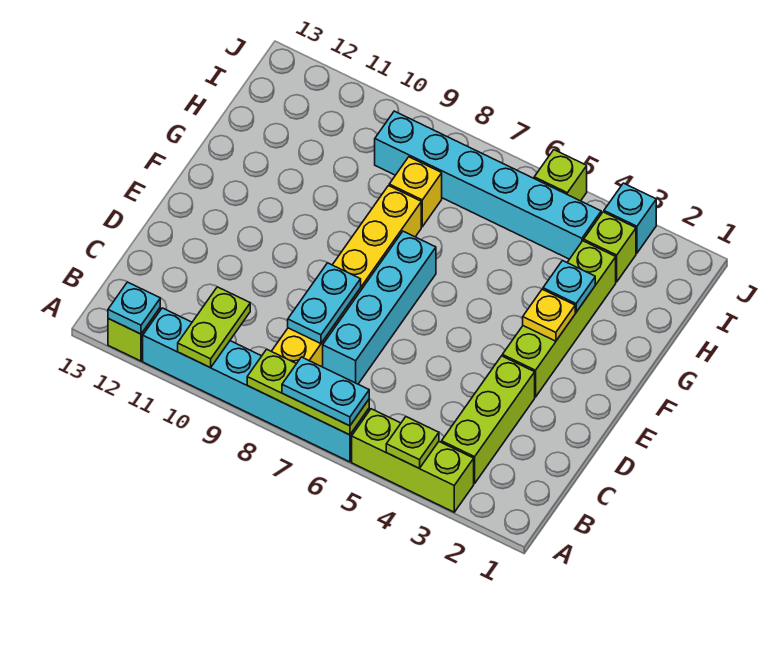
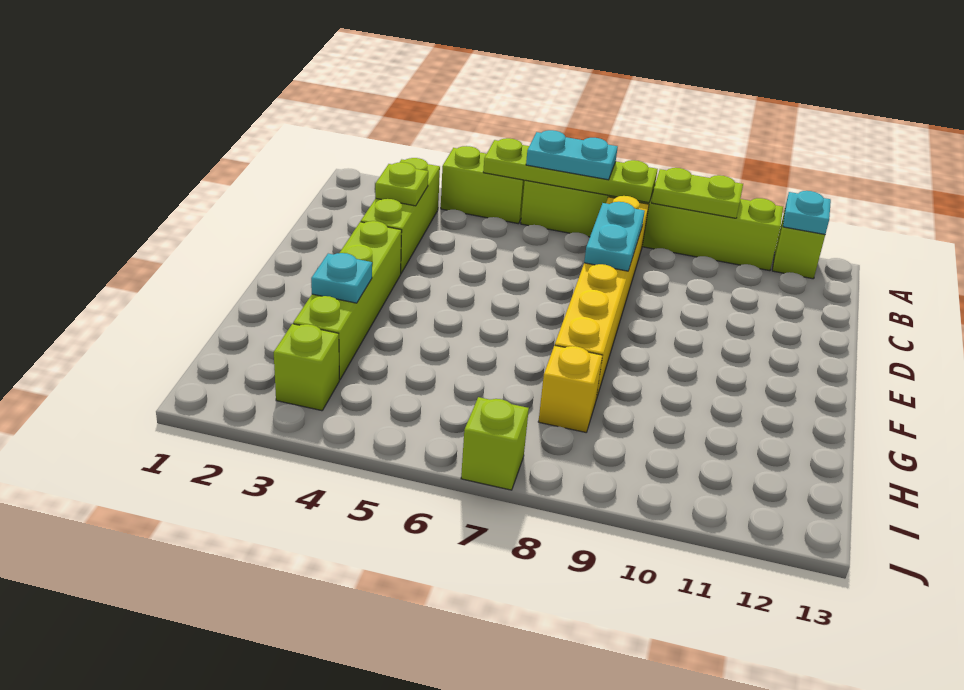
lime 1x3 brick [352,409,474,512] -> lime 1x2 brick [441,146,525,224]
lime 1x1 plate [386,417,439,468] -> lime 1x1 plate moved to [375,162,428,206]
cyan 1x6 brick [143,308,369,462] -> lime 1x6 brick [521,180,783,271]
lime 1x3 plate [247,349,369,435] -> lime 1x4 plate [483,138,658,203]
lime 1x2 plate [178,287,250,368] -> lime 1x2 plate turned to [652,168,743,218]
cyan 1x4 brick [323,231,436,384] -> none
yellow 1x1 plate [523,289,575,341] -> none
cyan 1x6 brick [375,111,601,259] -> none
cyan 1x1 brick [604,183,656,253] -> none
lime 1x1 brick [534,150,587,201] -> lime 1x1 brick moved to [461,397,529,490]

